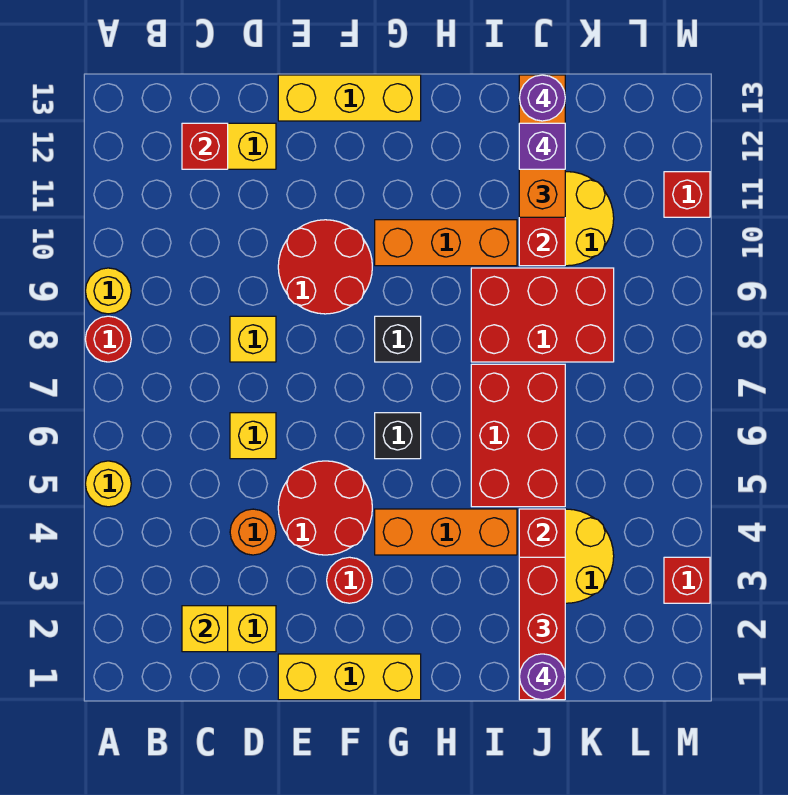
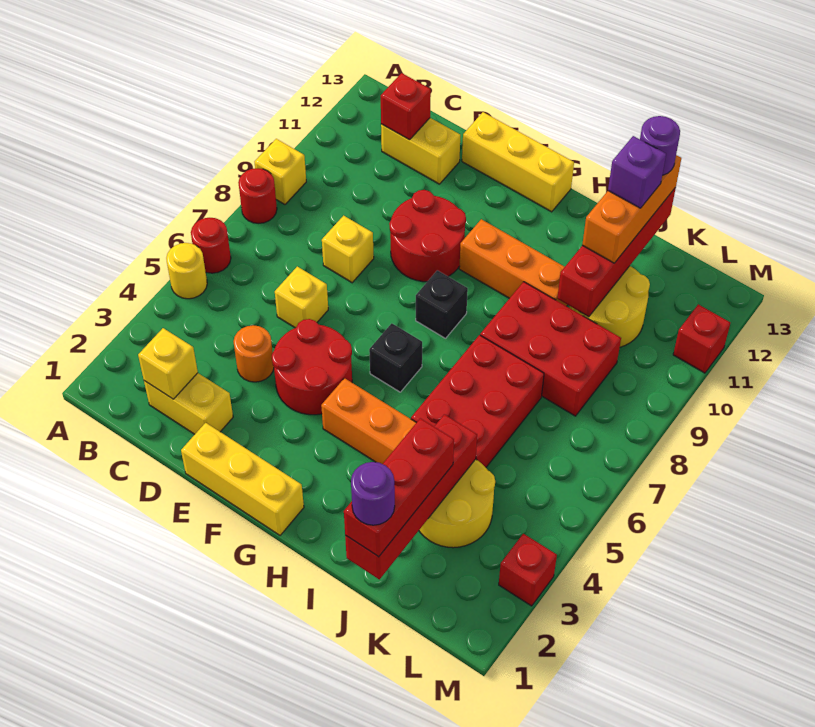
yellow 1x1 round brick [85,268,131,314] -> yellow 1x1 brick [255,139,306,204]
red 1x1 round brick [327,557,372,603] -> red 1x1 round brick moved to [191,218,231,273]

